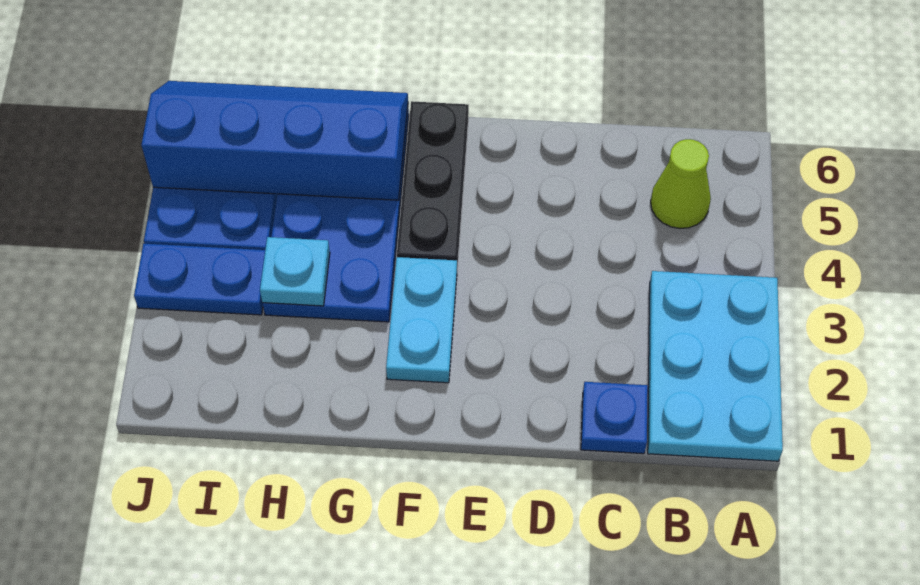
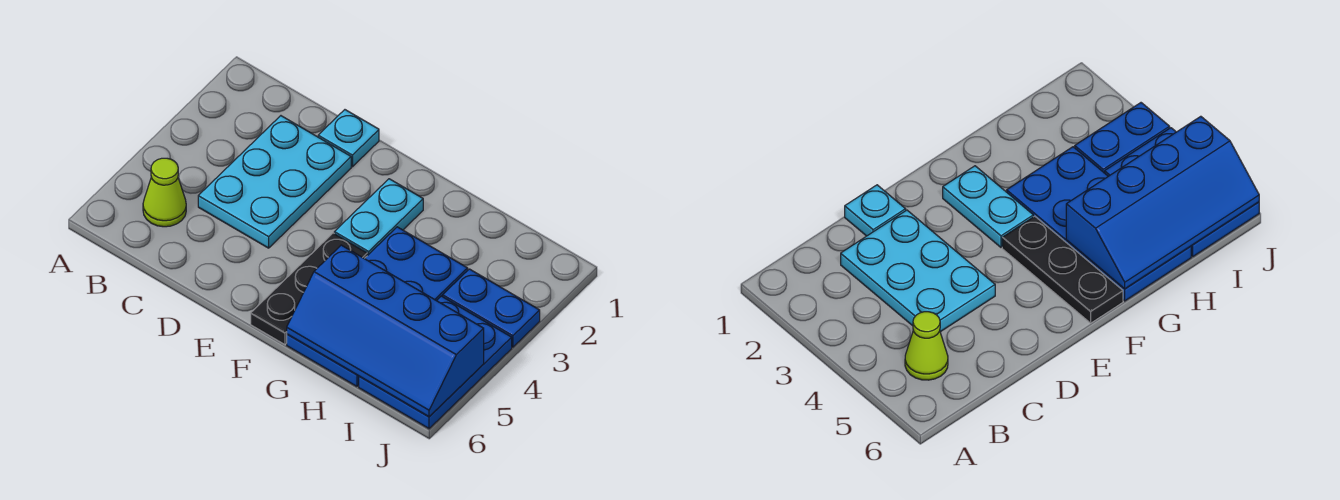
cyan 2x3 plate [648,271,783,461] -> cyan 2x3 plate moved to [198,116,351,248]
blue 1x1 plate [581,382,648,454] -> none
cyan 1x1 plate [260,237,330,306] -> cyan 1x1 plate moved to [318,110,379,167]

